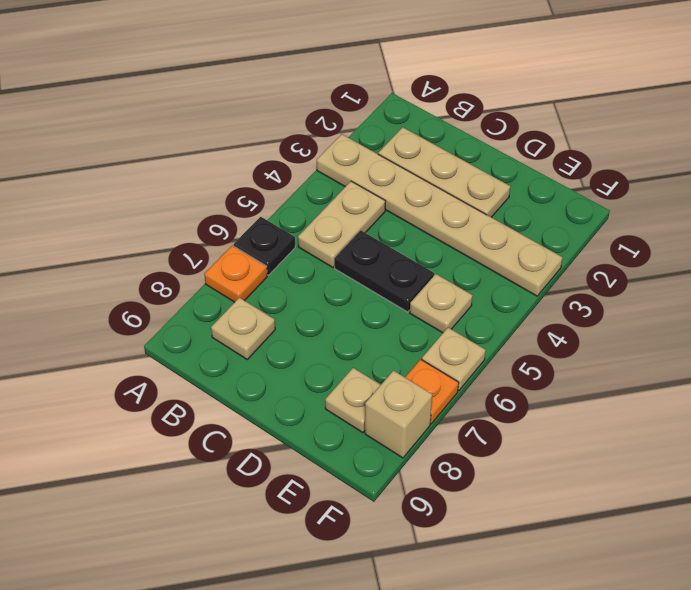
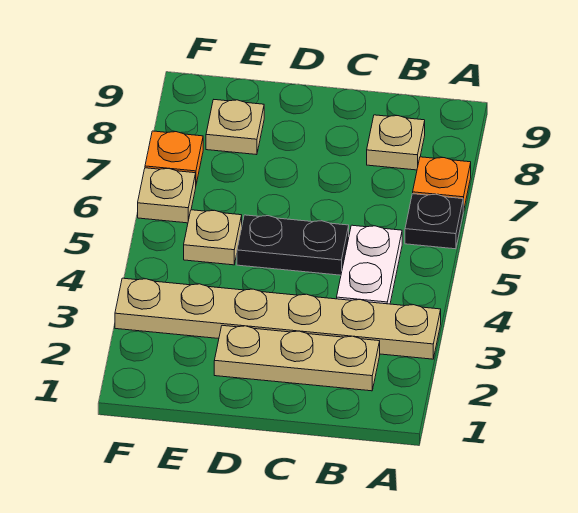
tan 1x2 plate [298,181,386,267] -> white 1x2 plate [337,225,402,304]
tan 1x1 brick [365,371,432,458] -> none

